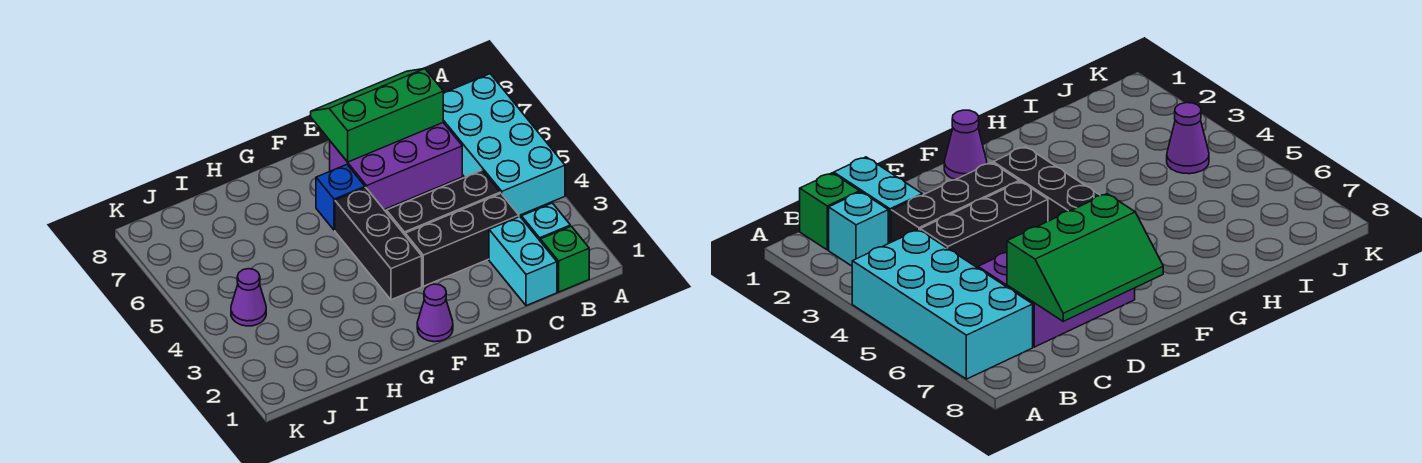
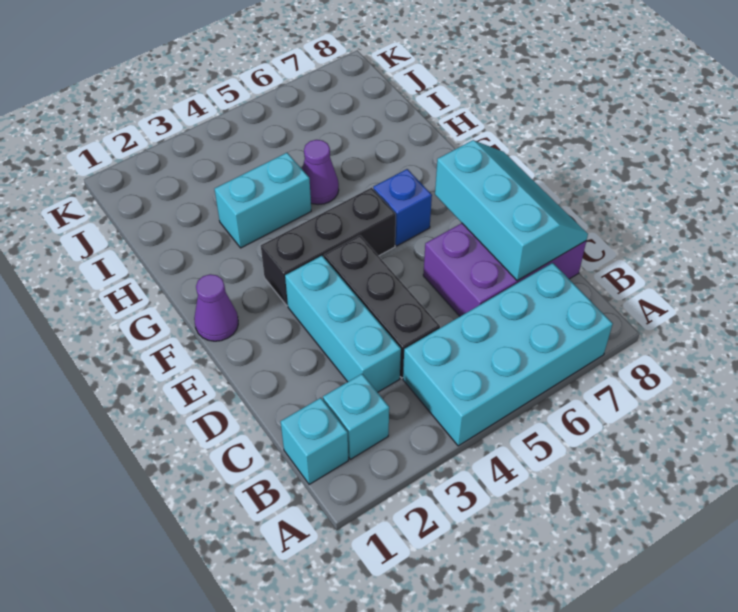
green 1x1 brick [540,226,589,292] -> cyan 1x1 brick [281,398,348,485]
cyan 1x2 brick [489,217,557,306] -> cyan 1x2 brick moved to [214,153,311,248]
black 1x3 brick [405,193,519,286] -> cyan 1x3 brick [285,256,401,392]
purple 2x3 brick [330,123,462,209] -> purple 2x3 brick turned to [423,223,586,316]
green 2x3 slope [311,69,443,162] -> cyan 2x3 slope [435,140,588,281]
purple 1x1 cone [231,269,266,326] -> purple 1x1 cone moved to [302,140,339,205]

